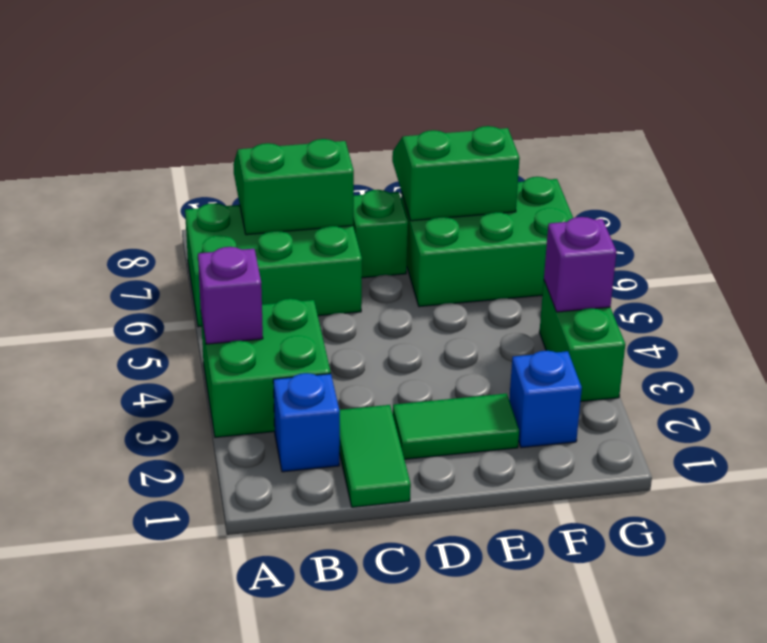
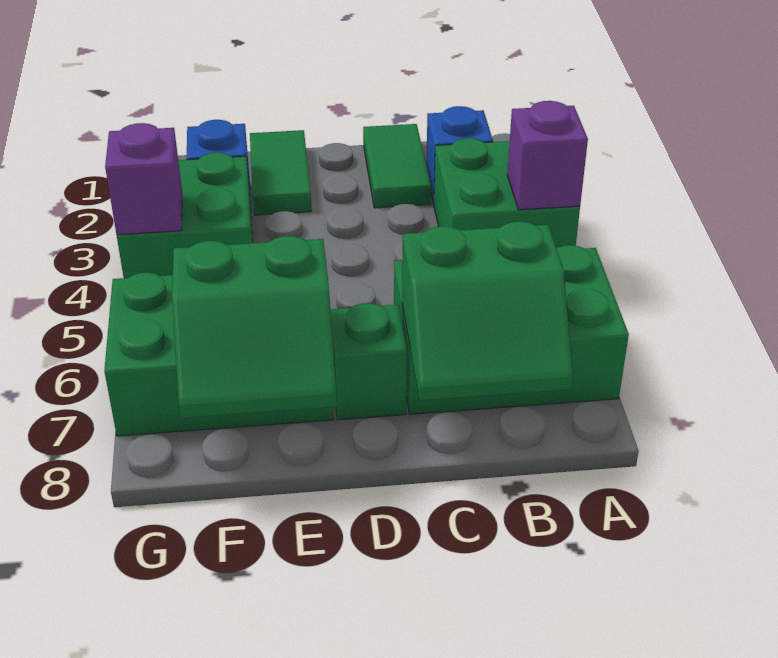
green 1x2 tile [393,393,519,459] -> green 1x2 tile turned to [250,130,312,215]
green 1x2 brick [539,281,625,401] -> green 2x2 brick [117,153,253,278]

